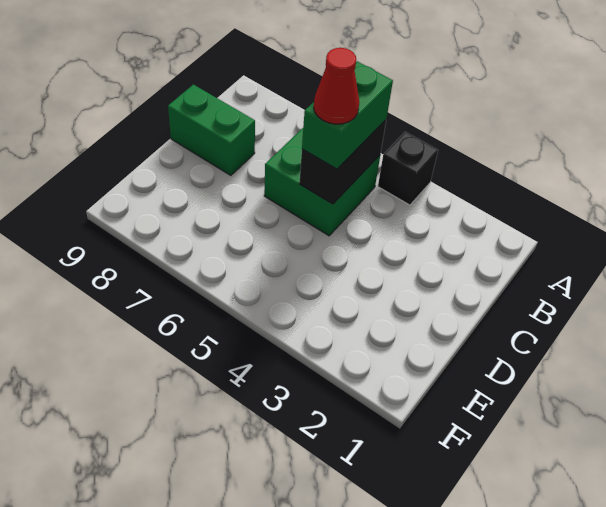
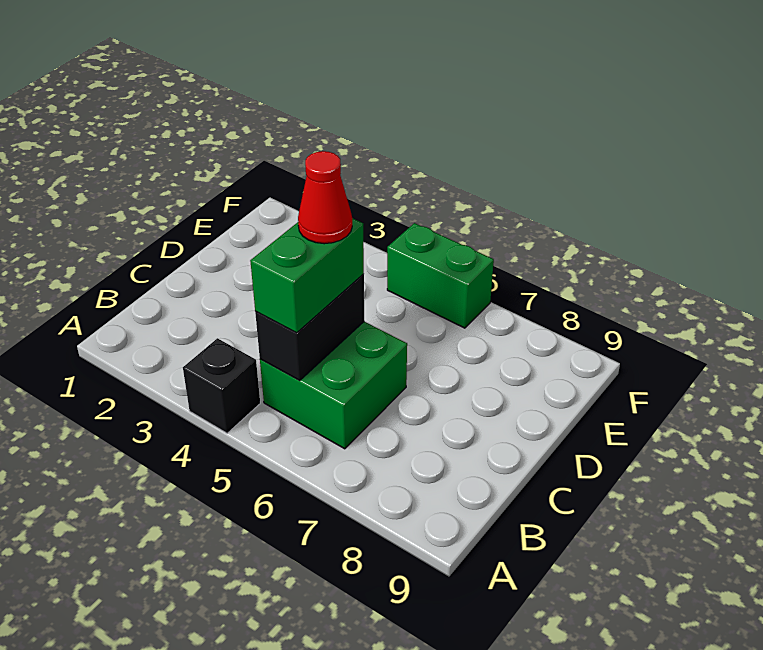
green 1x2 brick [168,85,255,175] -> green 1x2 brick moved to [387,223,494,328]

